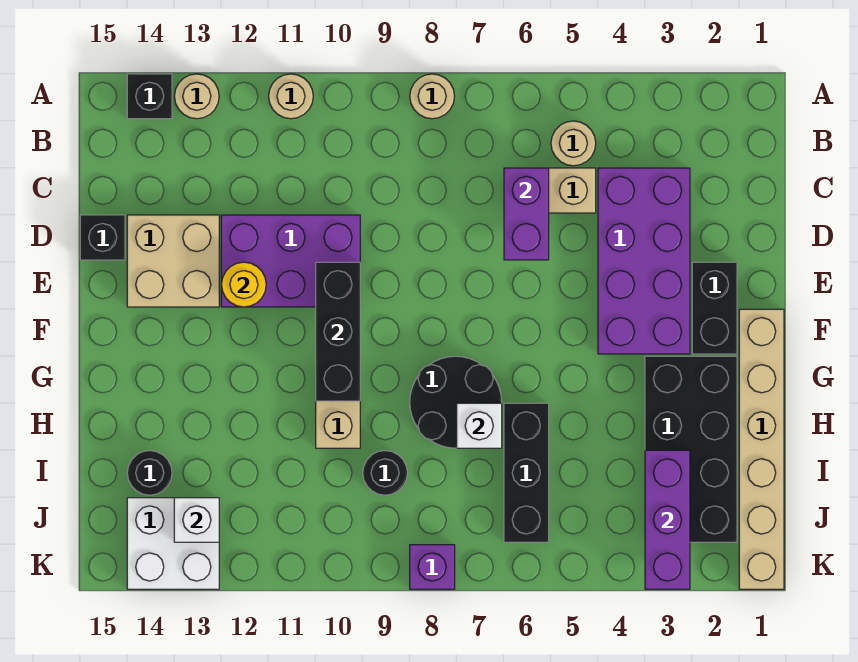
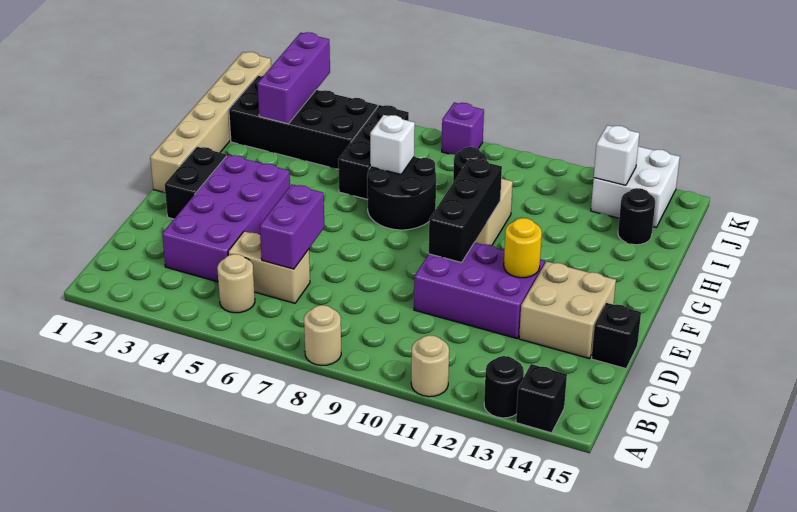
tan 1x1 round brick [174,74,219,119] -> black 1x1 round brick [484,356,524,418]
black 2x4 brick [645,356,737,542] -> black 2x4 brick turned to [229,76,378,169]

